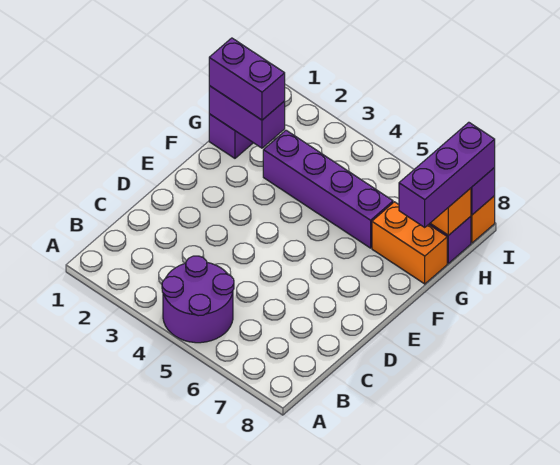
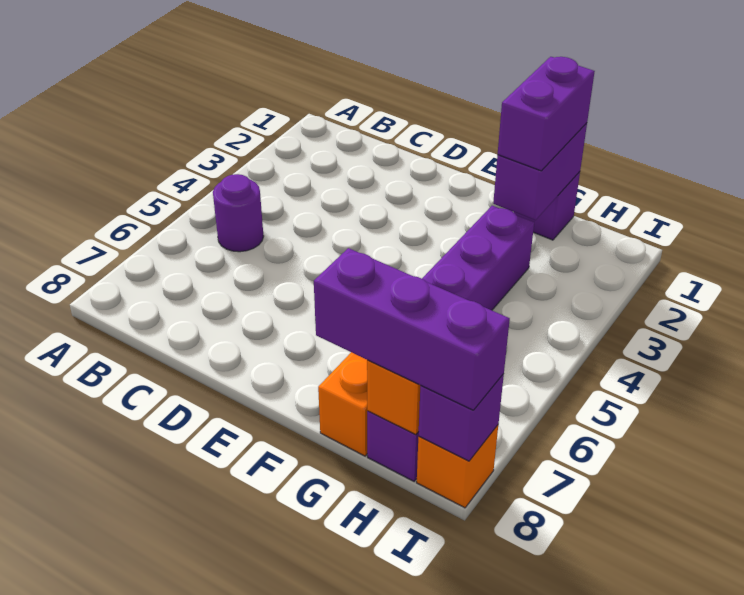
purple 2x2 round brick [162,256,234,343] -> purple 1x1 round brick [213,174,263,252]

